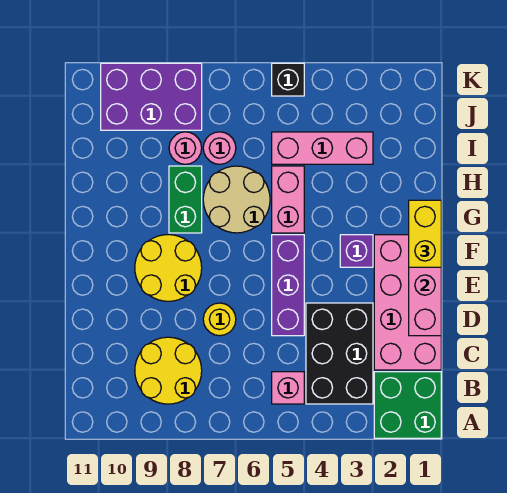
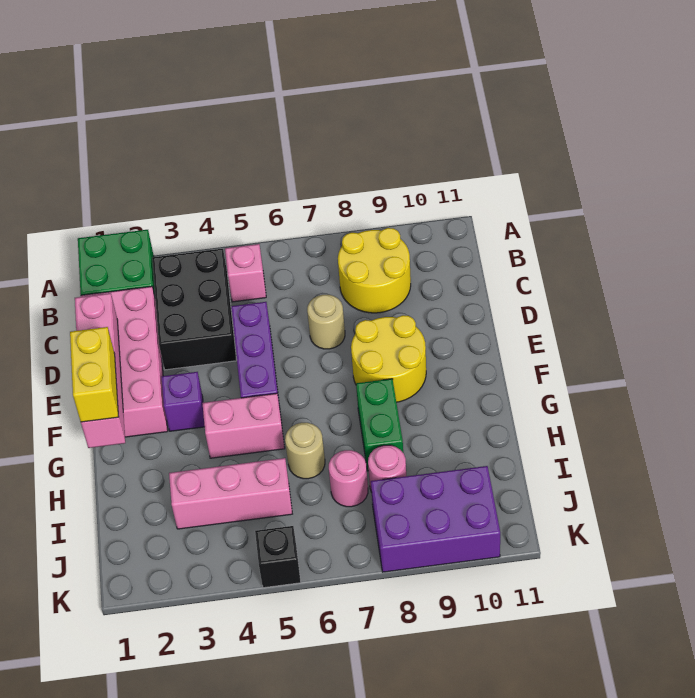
yellow 1x1 round brick [203,303,236,336] -> tan 1x1 round brick [307,295,345,349]
pink 1x2 brick [272,166,304,233] -> pink 1x2 brick turned to [202,393,285,458]
tan 2x2 round brick [203,166,270,233] -> tan 1x1 round brick [285,423,325,479]

